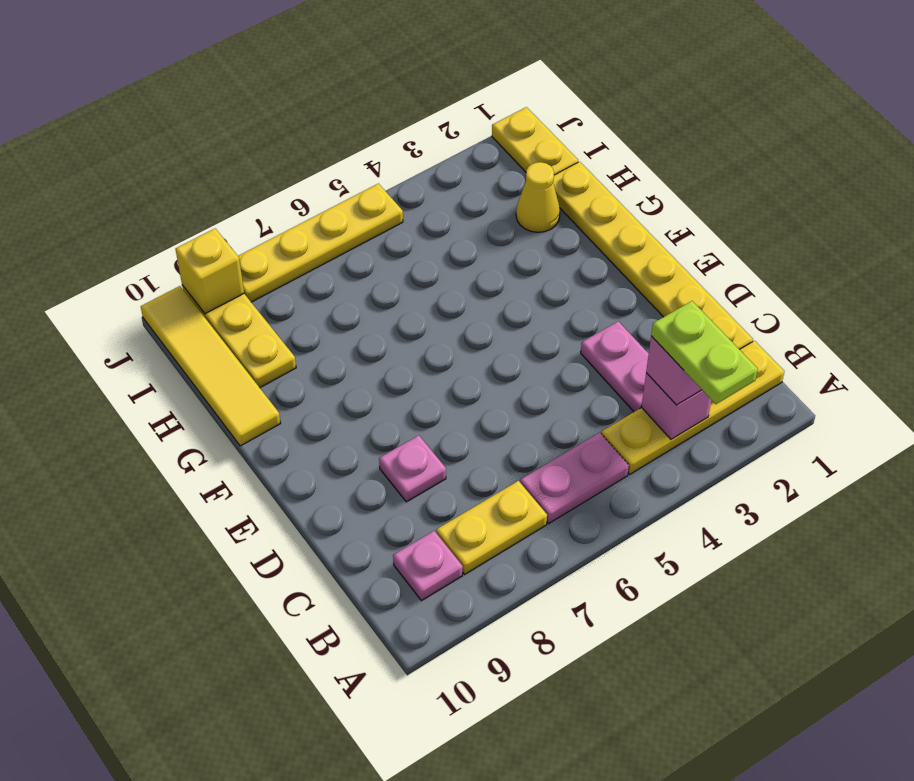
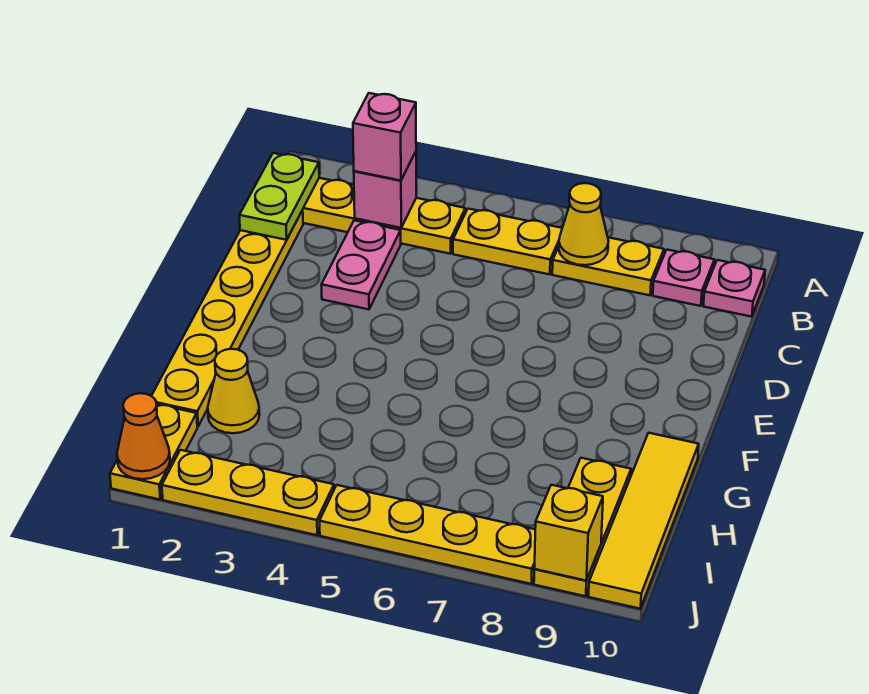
lime 1x2 plate [651,301,758,404] -> lime 1x2 plate moved to [239,153,319,240]
pink 1x2 plate [520,433,629,524] -> yellow 1x2 plate [453,209,562,274]
none -> yellow 1x1 cone [559,183,609,265]
pink 1x1 plate [379,435,446,502] -> pink 1x1 plate moved to [704,260,765,317]
none -> orange 1x1 cone [117,393,170,479]
none -> yellow 1x3 plate [162,450,334,535]

